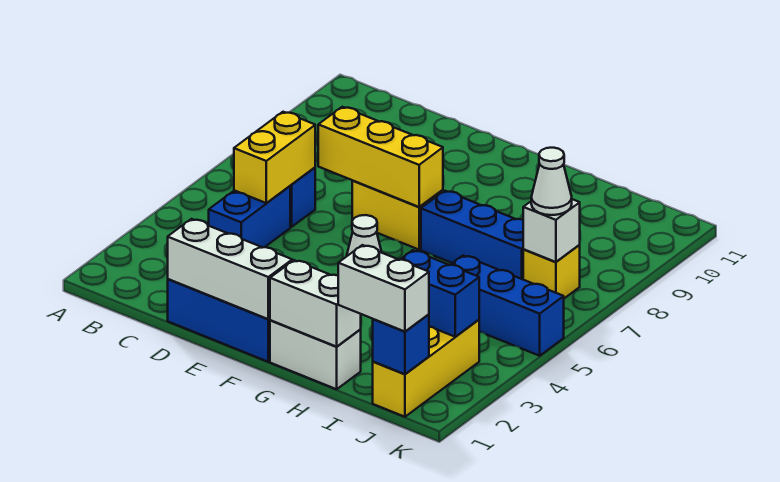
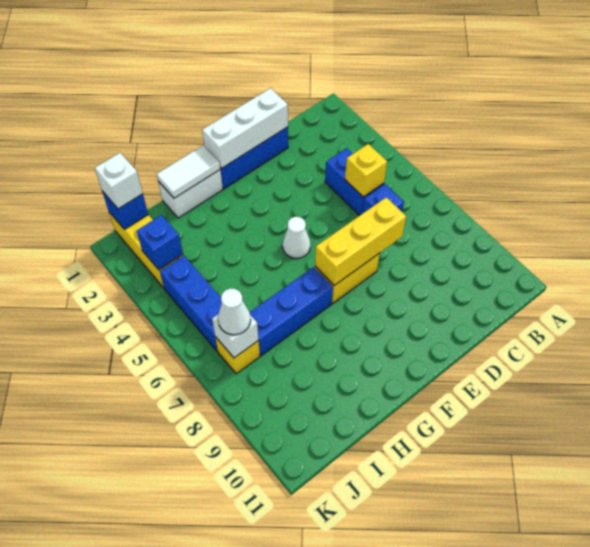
yellow 1x2 brick [234,112,315,203] -> yellow 1x1 brick [345,144,387,197]
white 1x2 brick [270,260,361,347] -> white 1x2 tile [157,146,220,198]
white 1x2 brick [338,245,429,332] -> white 1x1 brick [95,153,143,209]
blue 1x2 brick [400,250,479,337] -> blue 1x1 brick [137,215,183,270]
blue 1x3 brick [451,256,564,356] -> blue 1x3 brick turned to [160,256,222,351]

